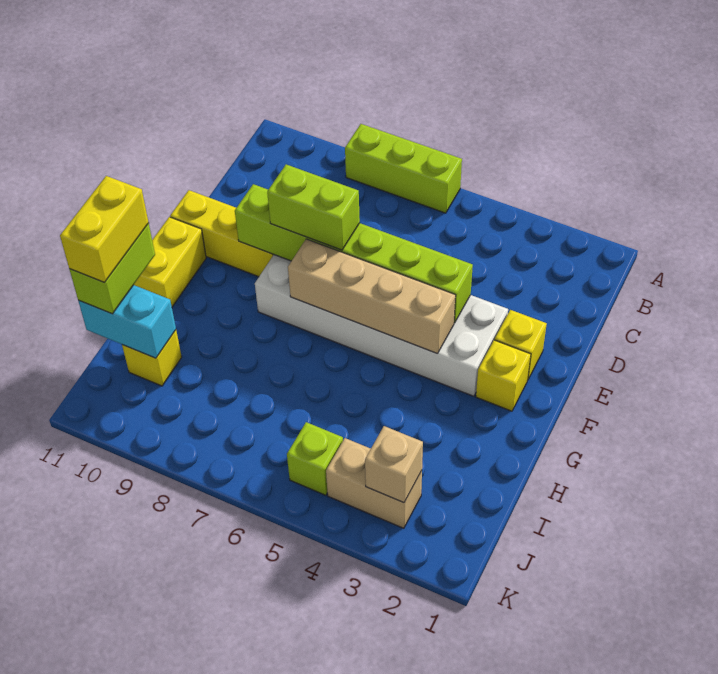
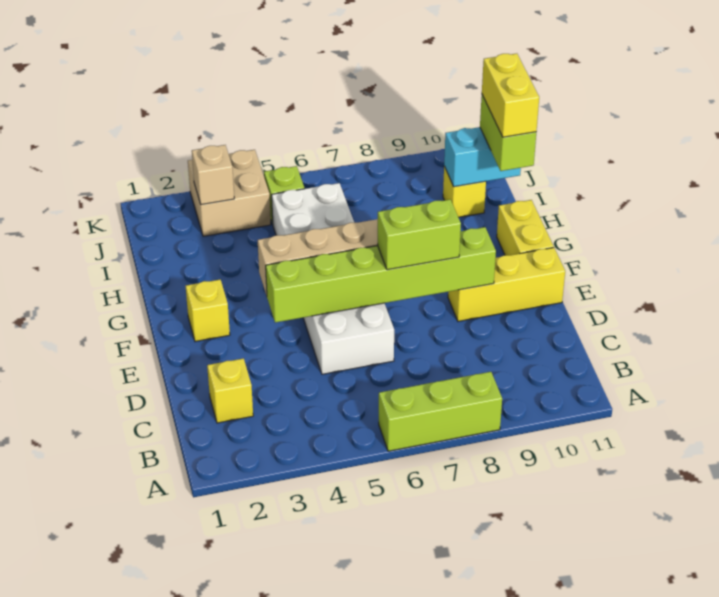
yellow 1x1 brick [495,310,547,379] -> yellow 1x1 brick moved to [207,358,253,423]
white 2x6 brick [255,255,508,396] -> white 2x6 brick turned to [272,183,394,374]
tan 1x2 brick [326,438,422,528] -> tan 2x2 brick [188,150,271,236]

